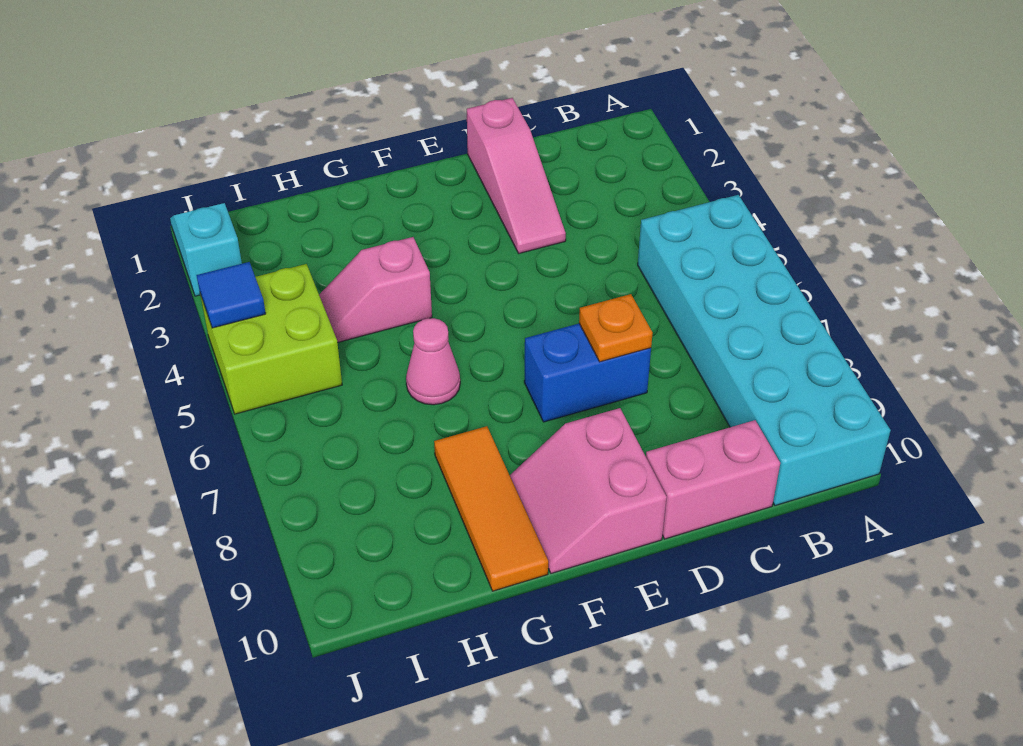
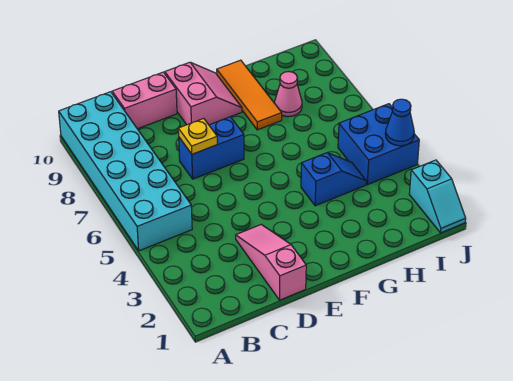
orange 1x1 plate [579,294,653,362] -> yellow 1x1 plate [178,118,217,154]
pink 1x2 slope [319,237,432,343] -> blue 1x2 slope [301,153,366,206]
pink 1x1 cone [406,318,460,405] -> pink 1x1 cone moved to [275,72,302,117]
lime 2x2 brick [200,264,342,414] -> blue 2x2 brick [338,104,419,185]
blue 1x1 tile [196,262,266,328] -> blue 1x1 cone [385,99,414,146]

